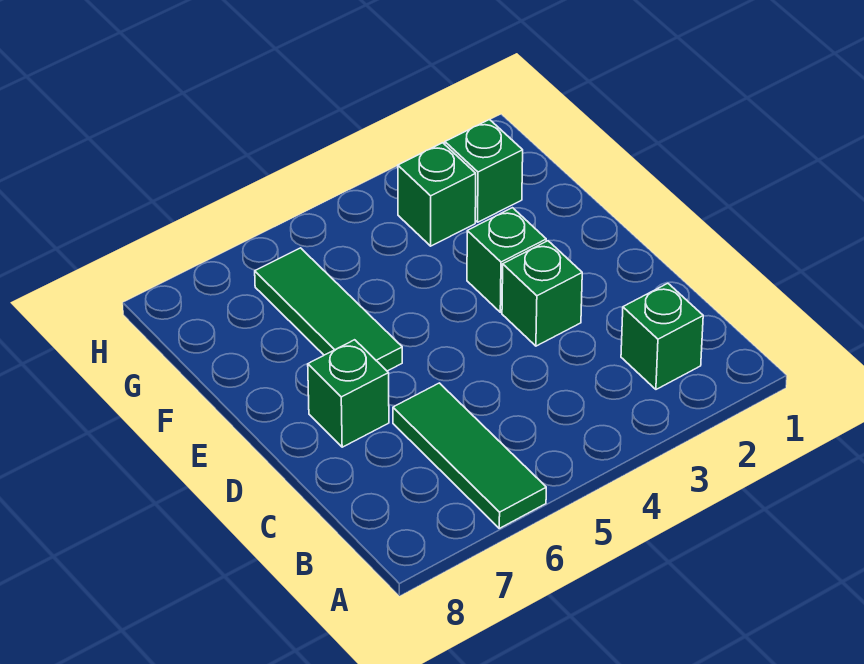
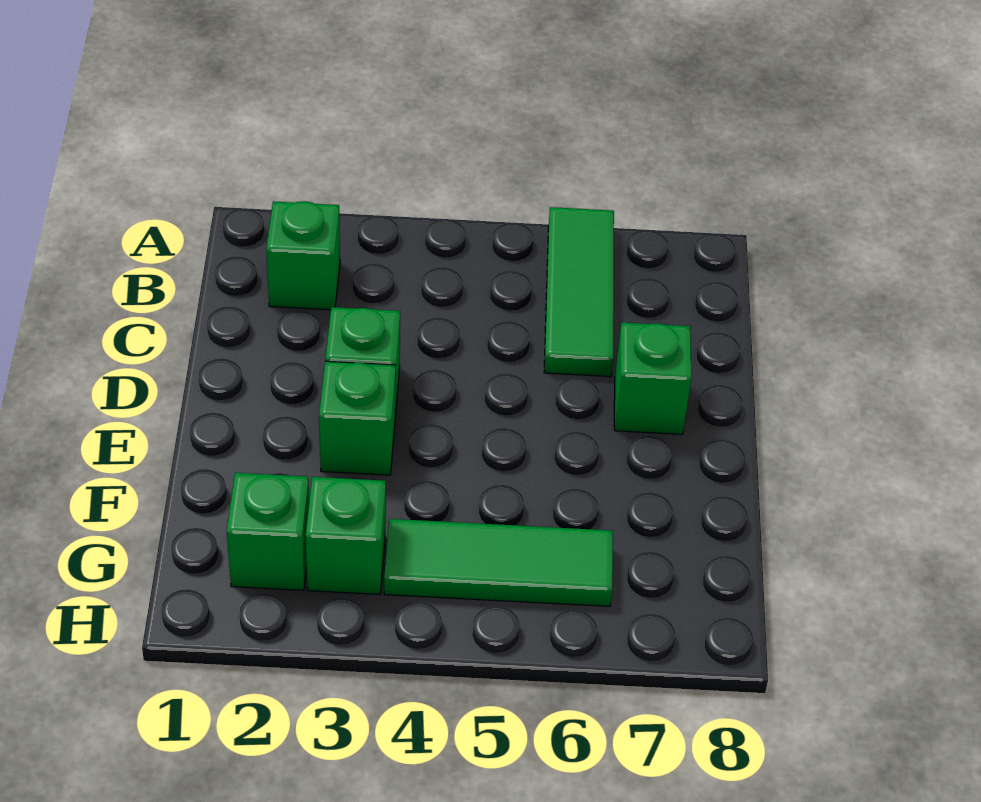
green 1x3 tile [255,248,402,371] -> green 1x3 tile turned to [384,519,613,606]

